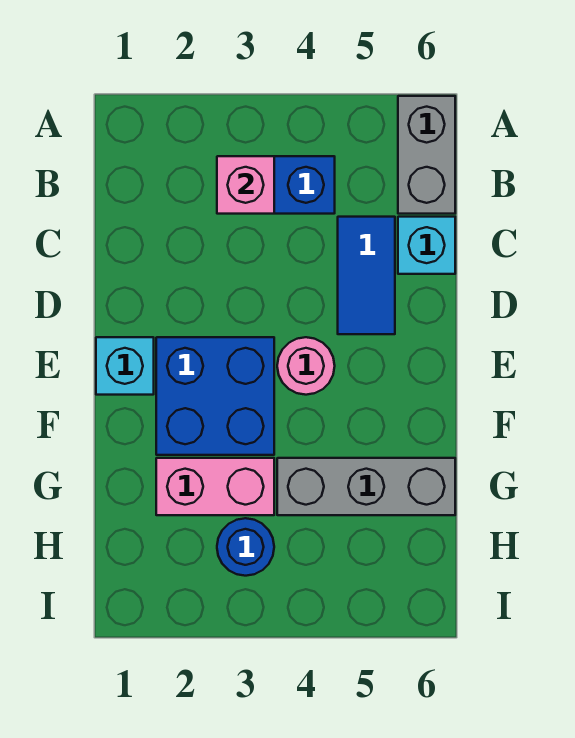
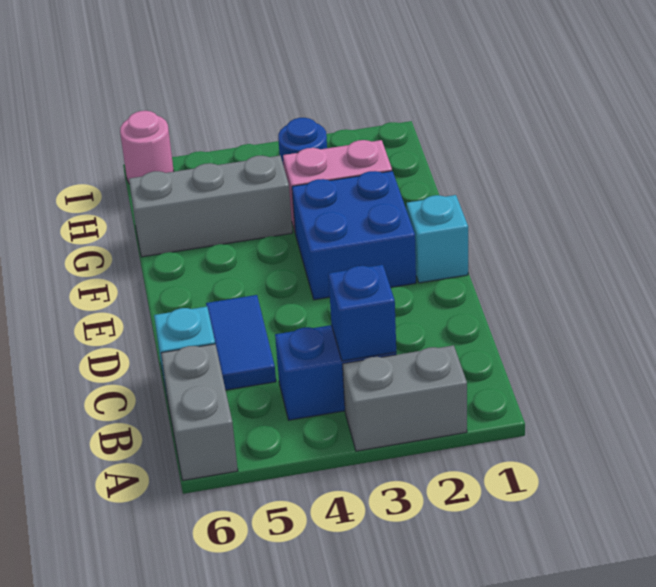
none -> grey 1x2 brick [343,345,467,451]
pink 1x1 brick [217,156,274,214] -> blue 1x1 brick [328,265,396,361]
pink 1x1 round brick [277,337,335,395] -> pink 1x1 round brick moved to [120,111,174,183]

